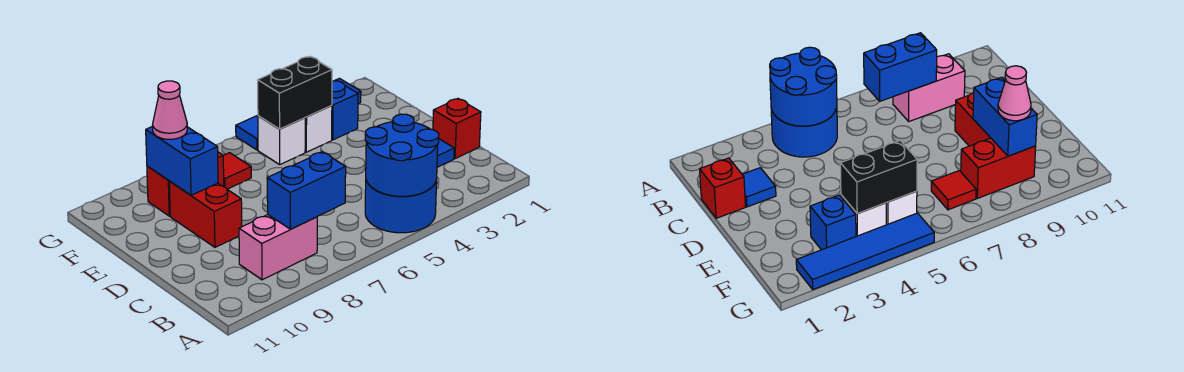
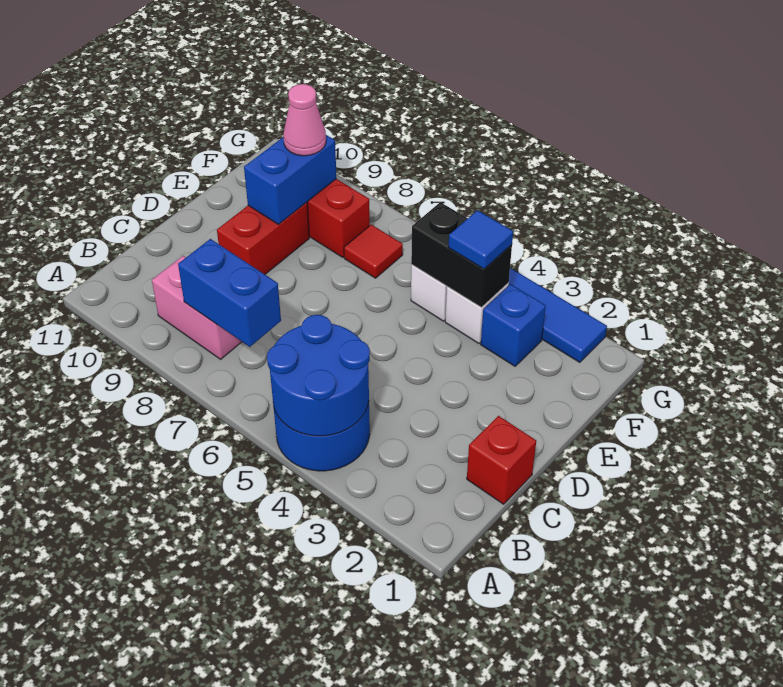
blue 1x1 tile [437,139,454,167] -> blue 1x1 tile moved to [449,210,513,269]

